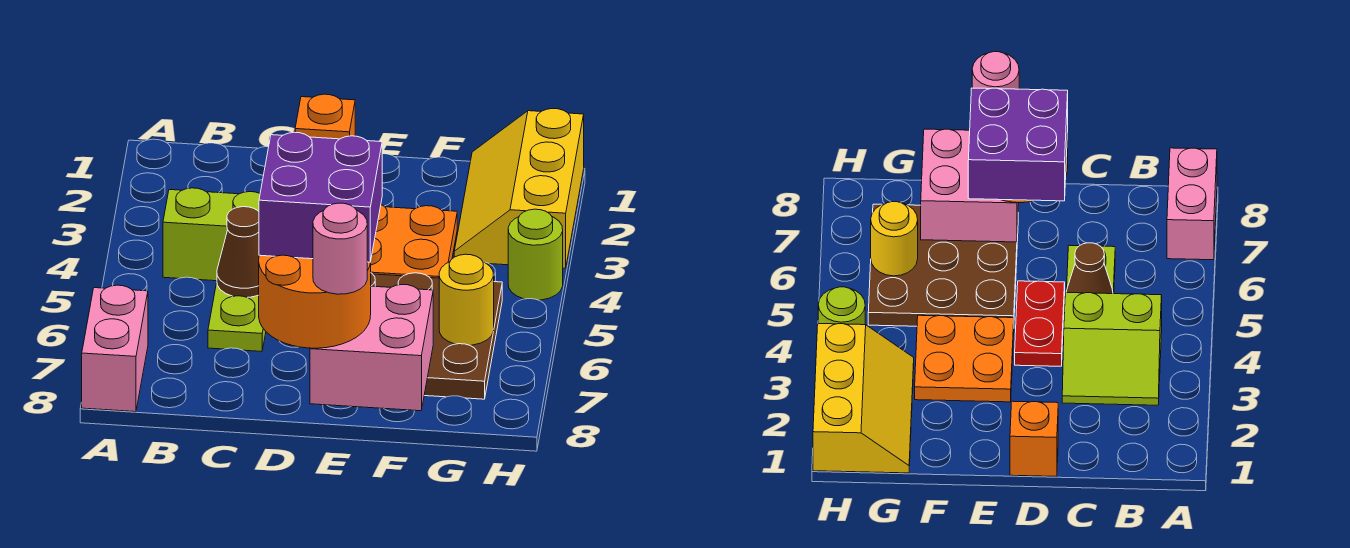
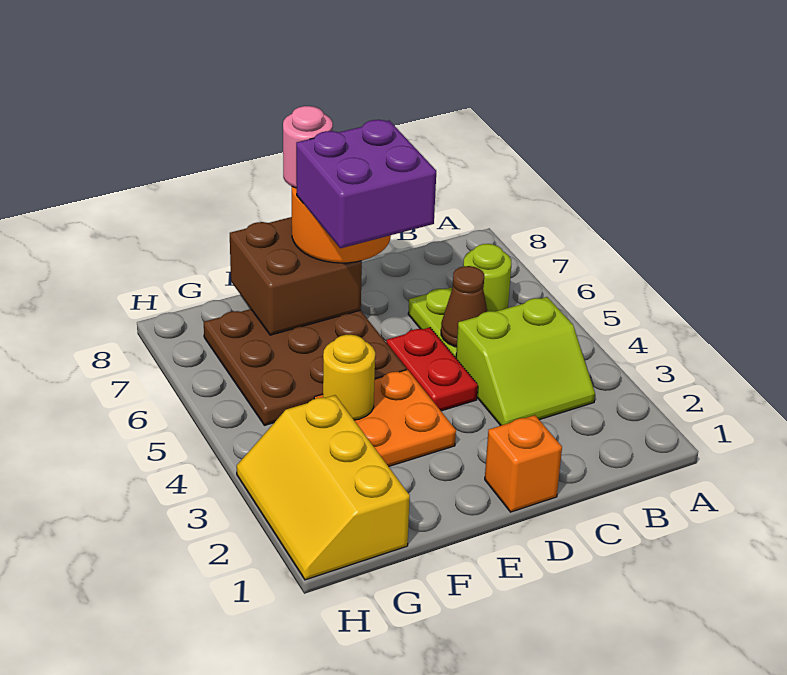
pink 1x2 brick [82,285,148,412] -> none
pink 2x2 brick [310,284,433,411] -> brown 2x2 brick [230,217,362,335]
yellow 2x3 slope [454,109,584,268] -> yellow 2x3 slope turned to [237,395,410,580]
yellow 1x1 round brick [439,254,494,345] -> yellow 1x1 round brick moved to [323,335,375,420]
lime 1x1 round brick [508,209,563,300] -> lime 1x1 round brick moved to [463,244,511,312]

